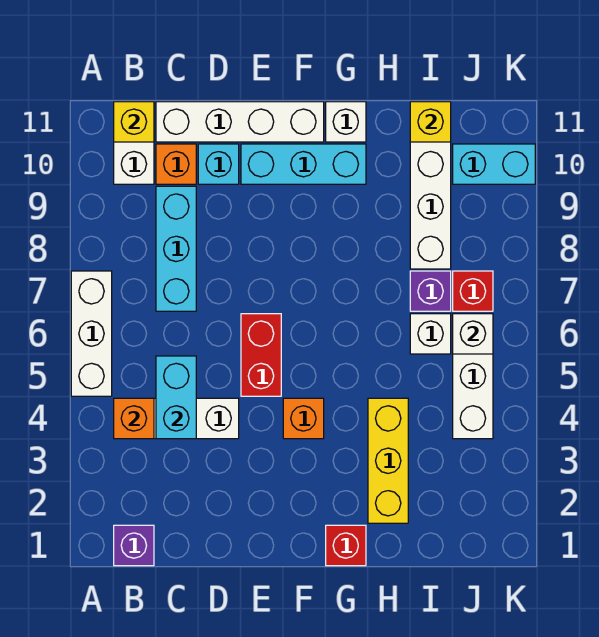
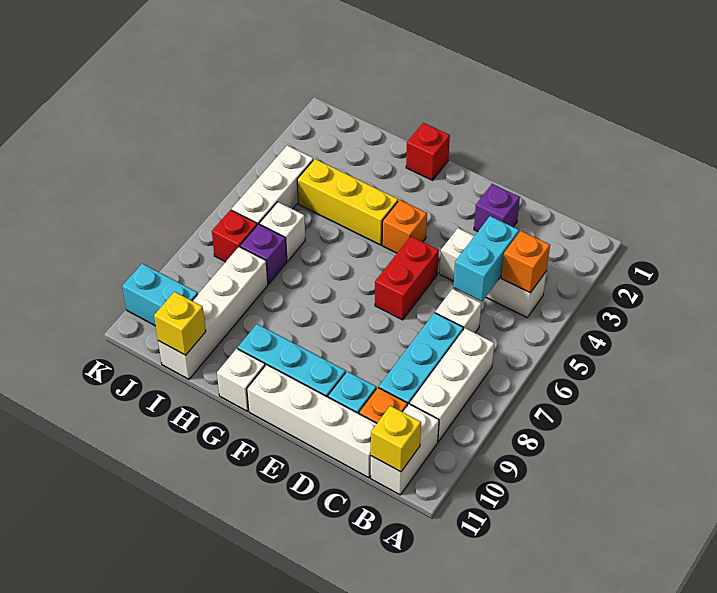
white 1x3 brick [71,271,112,396] -> white 1x3 brick moved to [410,328,494,442]
purple 1x1 brick [114,525,154,566] -> purple 1x1 brick moved to [474,184,520,232]
yellow 1x3 brick [368,398,408,523] -> yellow 1x3 brick turned to [297,159,398,245]
white 1x1 brick [453,314,493,354] -> white 1x1 brick moved to [435,289,481,333]

